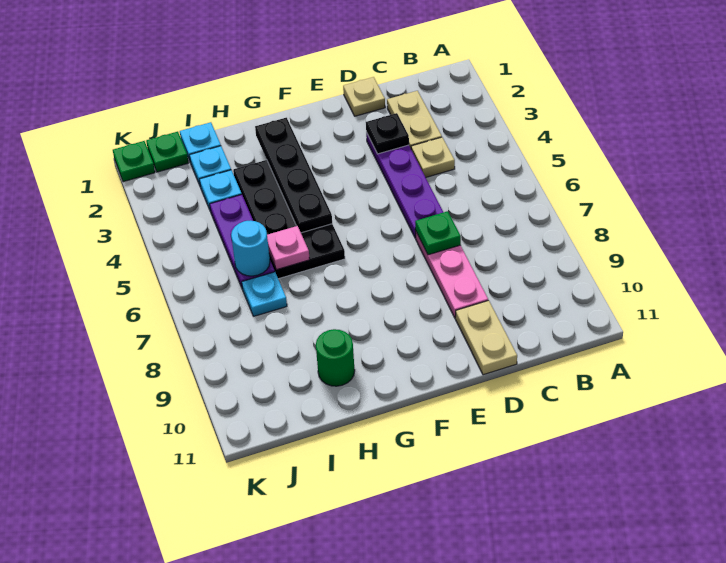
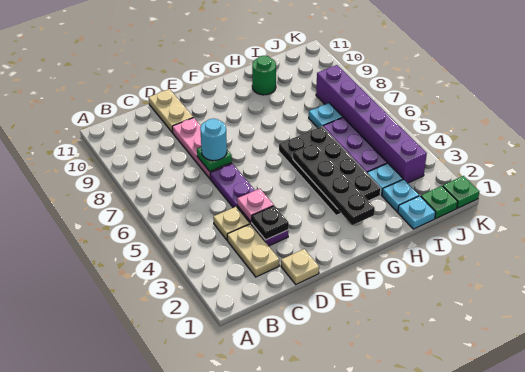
pink 1x1 plate [267,226,310,270] -> pink 1x1 plate moved to [237,189,274,222]
cyan 1x1 round brick [231,220,270,276] -> cyan 1x1 round brick moved to [200,119,227,161]
none -> purple 1x6 brick [316,65,427,183]

